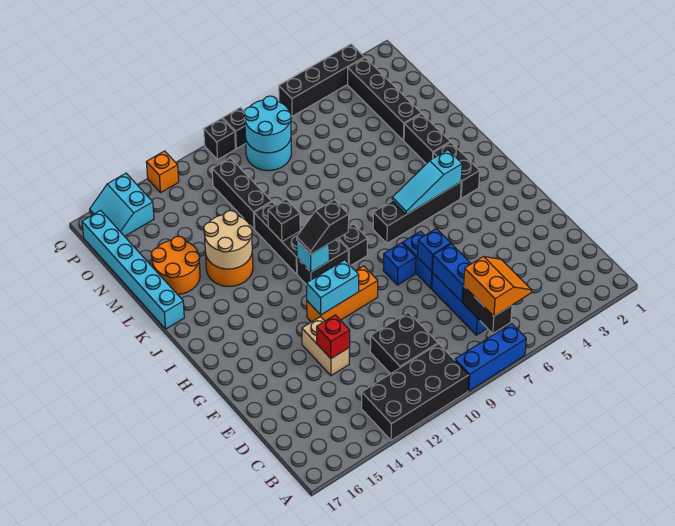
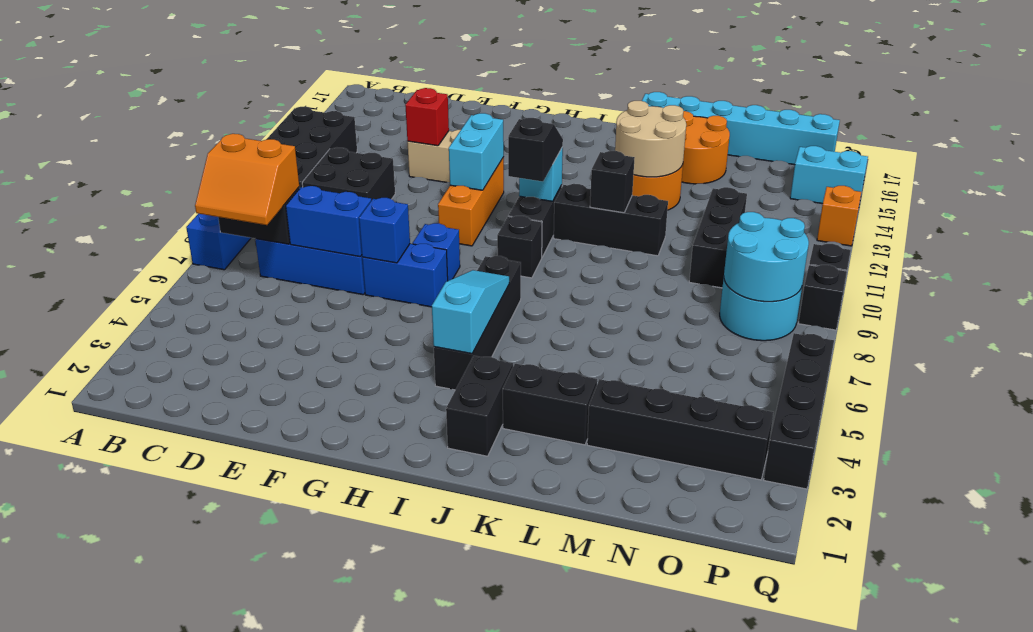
black 1x2 brick [433,142,480,198] -> black 1x2 brick turned to [446,356,513,456]
black 1x3 brick [212,158,272,229] -> black 1x3 brick turned to [689,187,747,288]

